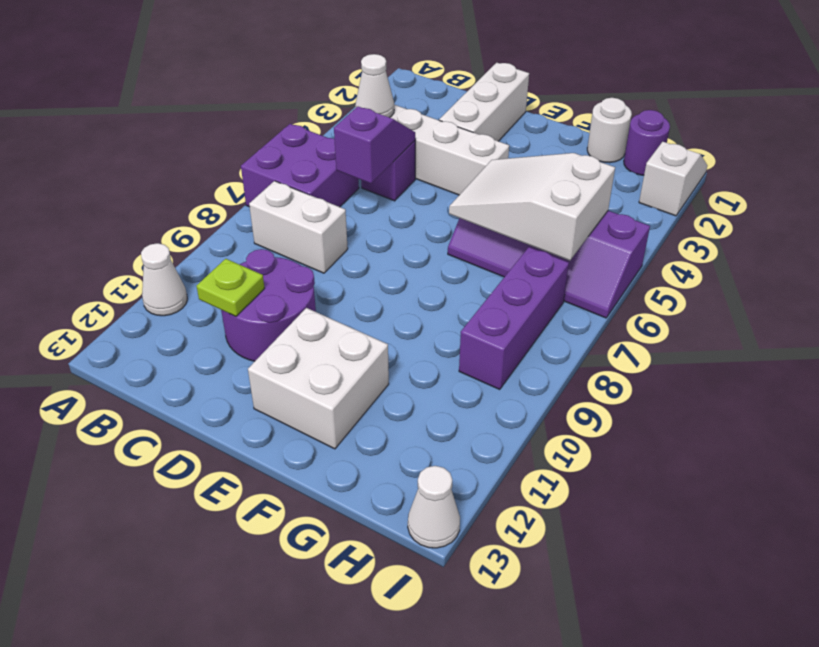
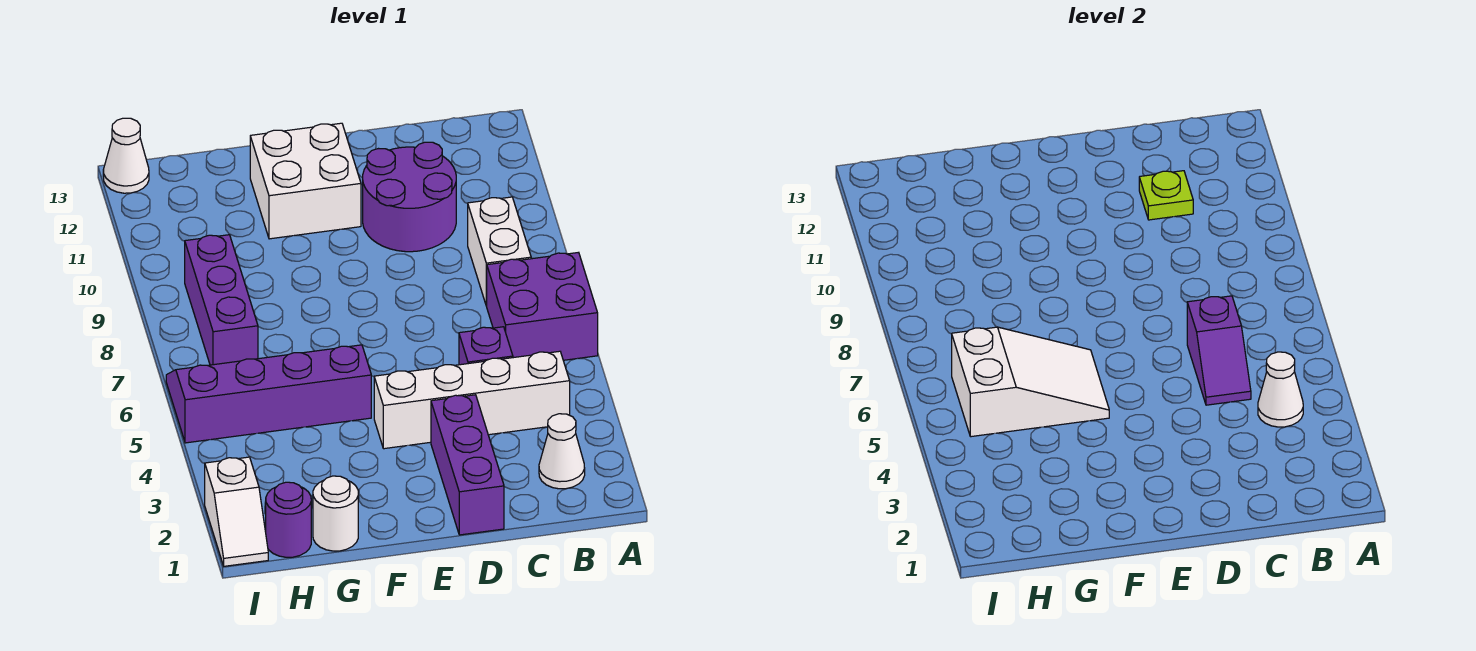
white 1x1 cone [141,243,187,316] -> white 1x1 cone moved to [539,414,585,489]
white 1x2 brick [249,181,348,273] -> white 1x2 brick turned to [468,197,531,306]
white 1x3 brick [439,63,529,141] -> purple 1x3 brick [431,395,504,535]

